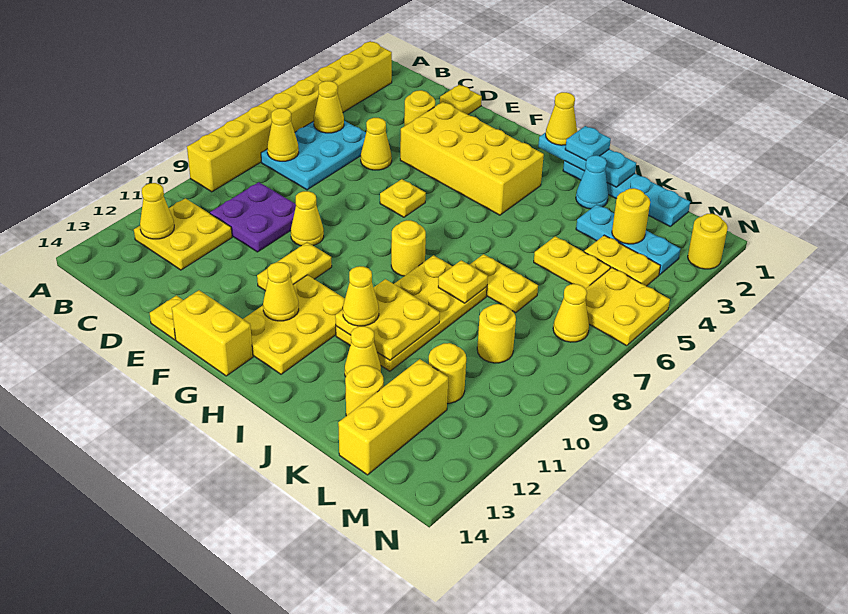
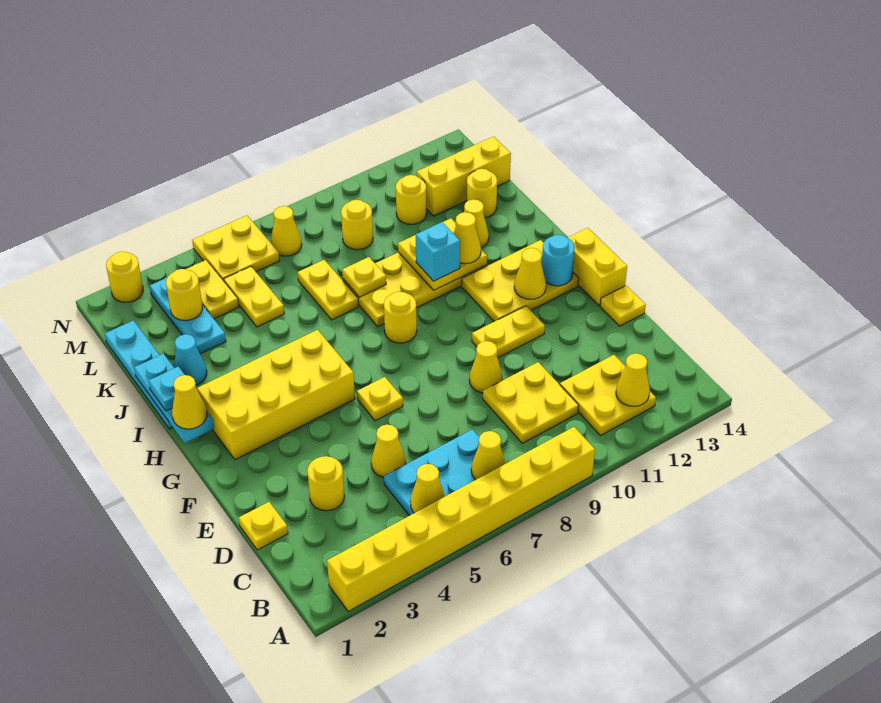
purple 2x2 plate [210,182,296,252] -> yellow 2x2 plate [483,362,579,443]
yellow 2x4 brick [400,102,544,215] -> yellow 2x4 brick turned to [197,330,355,460]
none -> cyan 1x1 round brick [542,235,575,286]
none -> cyan 1x1 brick [416,222,460,281]

